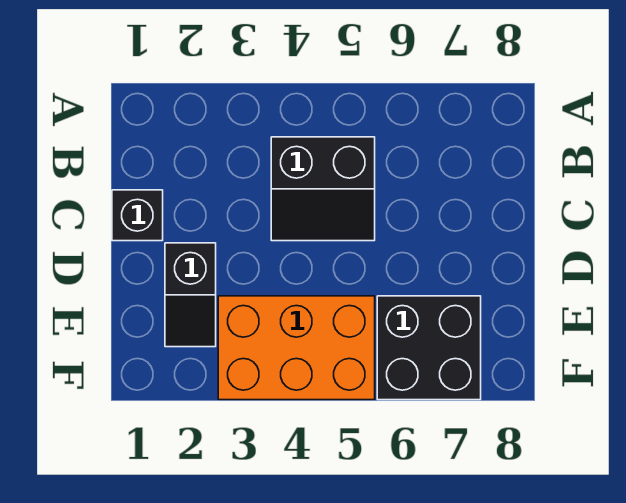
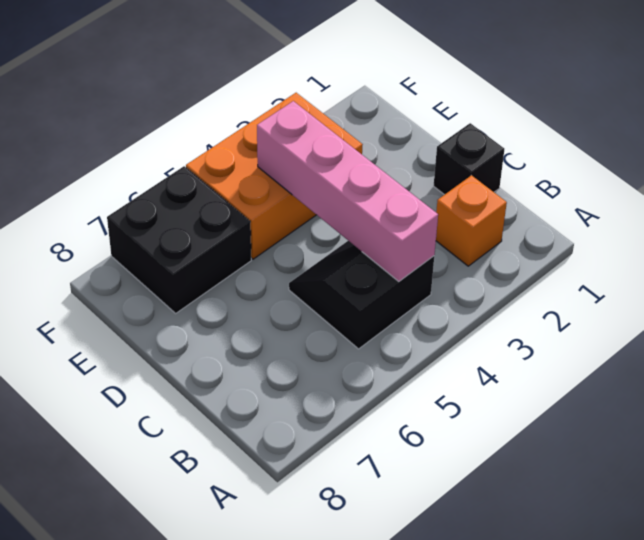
none -> orange 1x1 brick [436,175,507,266]
none -> pink 1x4 brick [257,101,438,282]
black 1x2 slope [165,243,216,347] -> none

